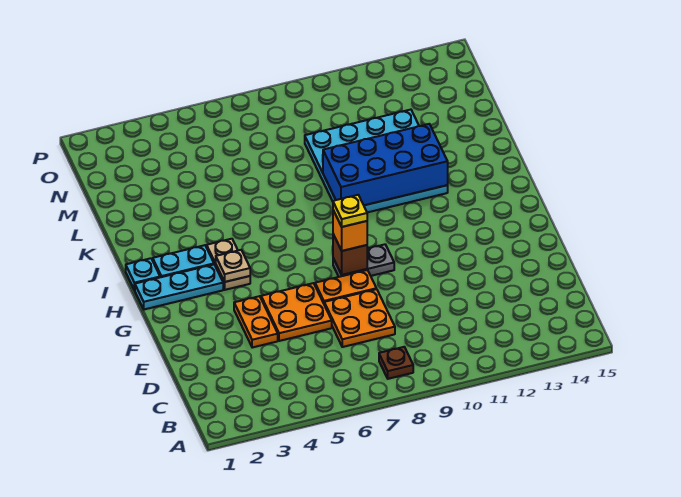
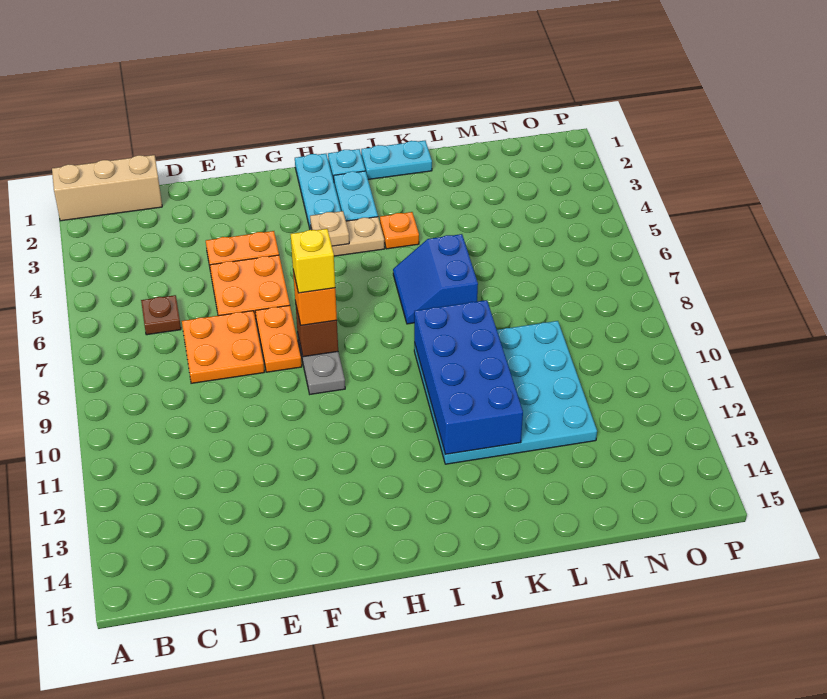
none -> tan 1x3 brick [52,155,162,221]
brown 1x1 plate [379,347,413,379] -> brown 1x1 plate moved to [141,295,181,335]
yellow 1x1 plate [333,195,367,227] -> yellow 1x1 brick [290,229,335,293]
none -> cyan 1x2 plate [361,141,432,179]
none -> orange 1x1 plate [380,212,419,249]
none -> blue 2x2 slope [393,234,478,324]

